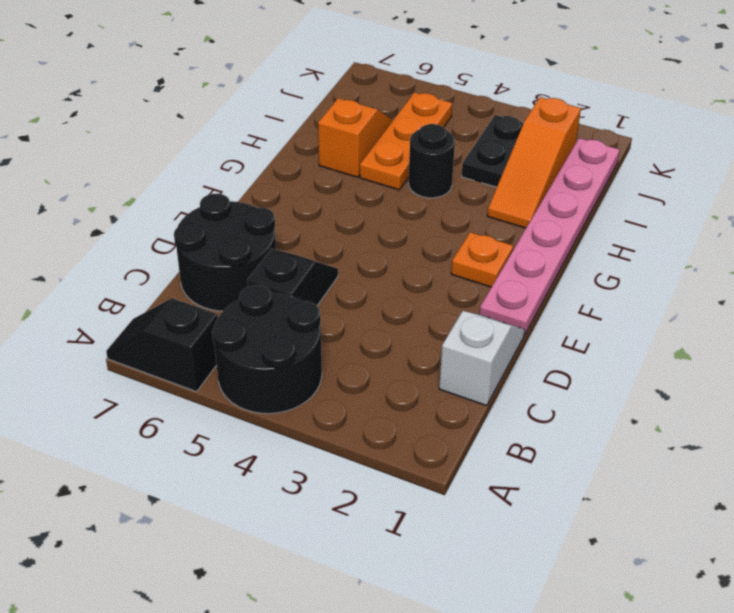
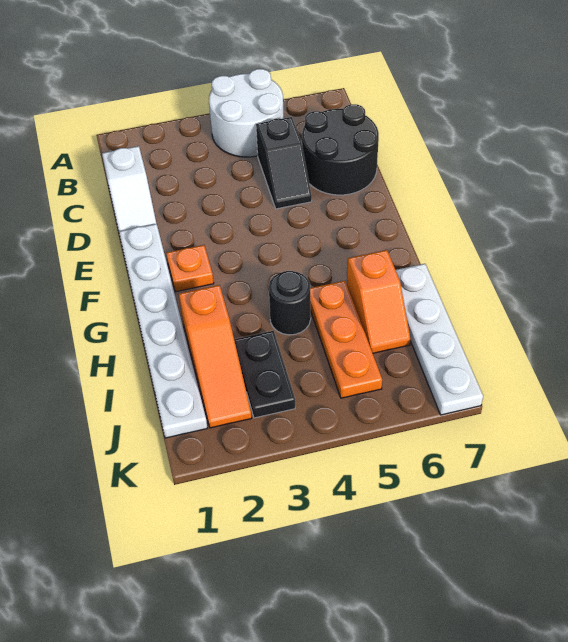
black 2x2 round brick [212,285,322,414] -> white 2x2 round brick [209,69,284,157]
black 1x2 slope [106,298,218,392] -> none
pink 1x6 plate [479,138,620,335] -> white 1x6 plate [119,224,207,438]
orange 1x3 slope [487,97,581,228] -> orange 1x3 slope turned to [179,285,252,428]
none -> white 1x4 plate [396,264,483,415]

